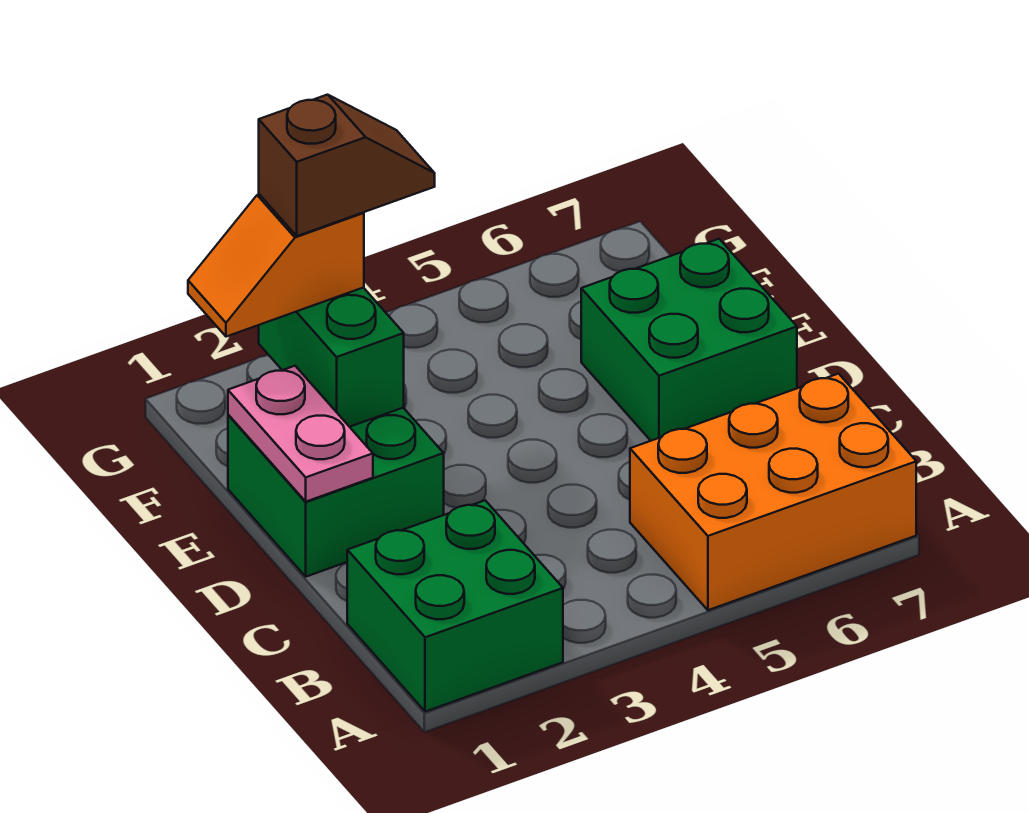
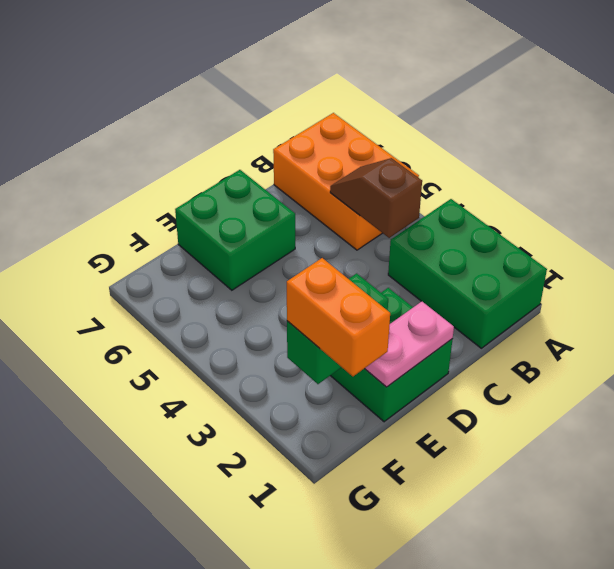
green 2x2 brick [347,500,563,712] -> green 2x3 brick [388,199,547,348]
orange 1x2 slope [188,194,364,337] -> orange 1x2 brick [287,258,390,376]
brown 1x2 slope [259,95,435,236] -> brown 1x2 slope moved to [330,158,422,238]

